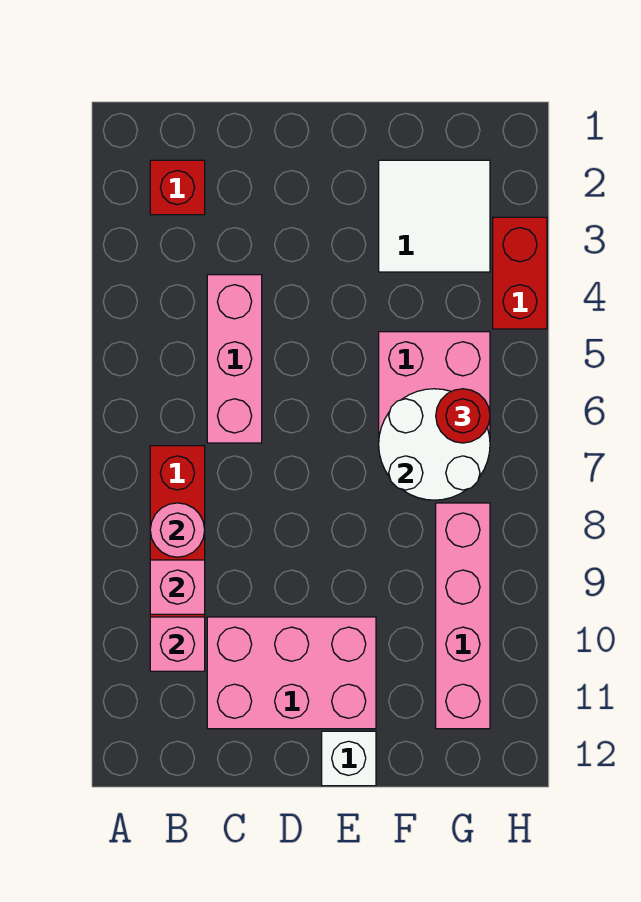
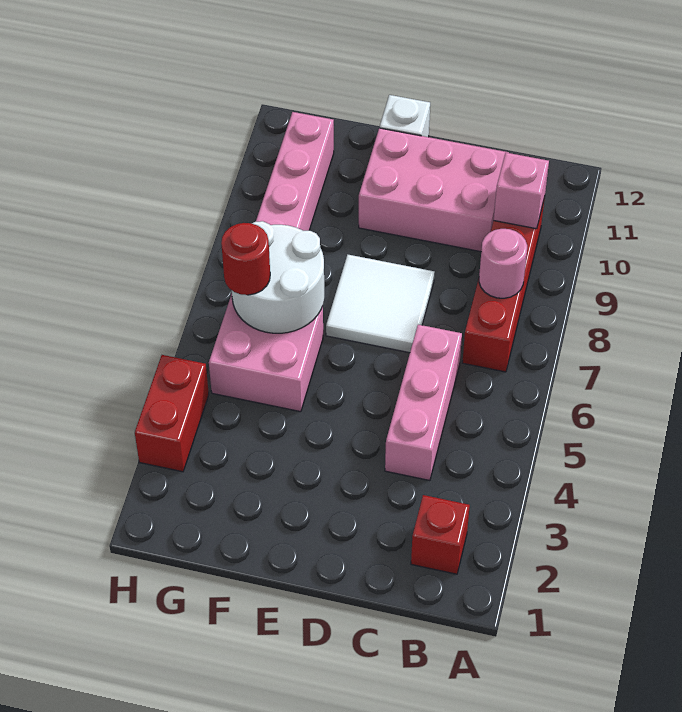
pink 1x1 brick [150,560,205,614] -> none
white 2x2 tile [379,160,490,272] -> white 2x2 tile moved to [326,255,434,353]

